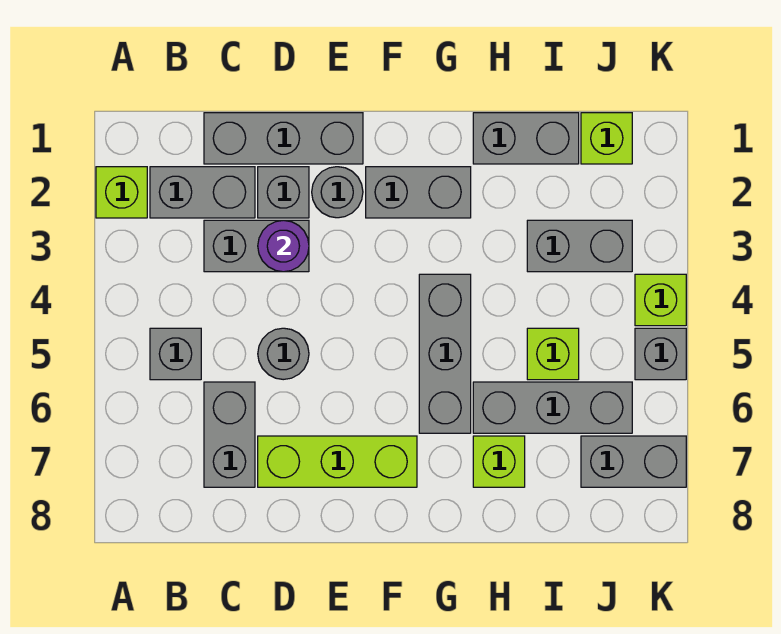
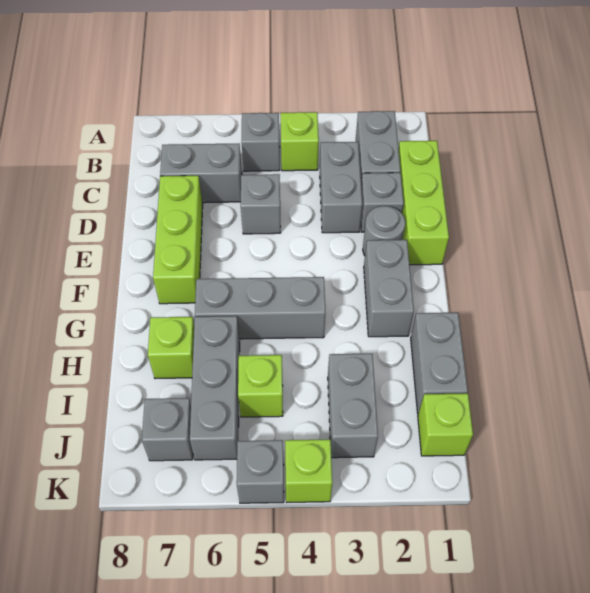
lime 1x1 brick [96,167,147,218] -> lime 1x1 brick moved to [281,112,319,171]
grey 1x3 brick [204,113,363,164] -> lime 1x3 brick [398,141,449,265]
purple 1x1 round brick [258,220,309,272] -> none
grey 1x1 round brick [258,328,309,380] -> grey 1x1 brick [241,174,281,234]
grey 1x2 brick [581,436,686,487] -> grey 1x1 brick [142,398,193,461]

